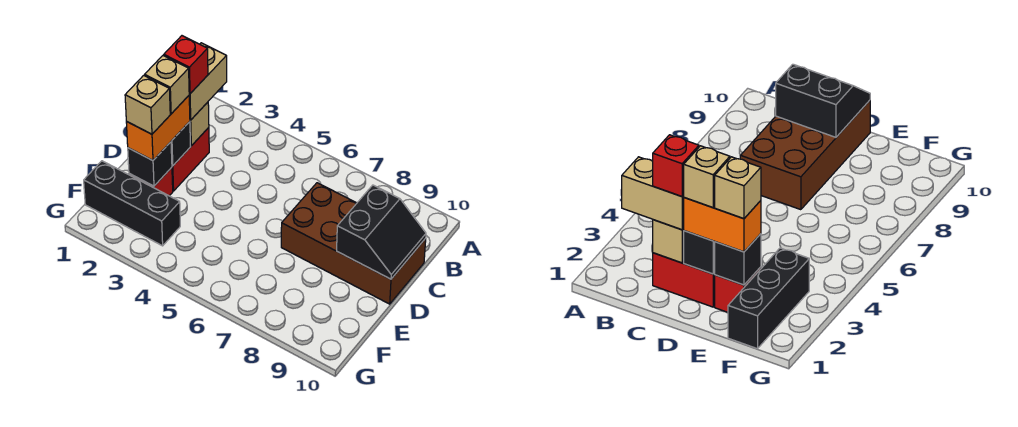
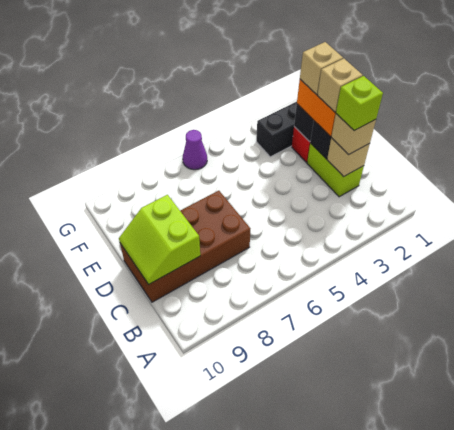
tan 1x2 brick [189,43,227,120] -> tan 1x1 brick [331,114,376,155]
red 1x2 brick [172,128,209,191] -> lime 1x2 brick [307,143,364,197]
red 1x1 brick [164,36,208,94] -> lime 1x1 brick [336,76,383,131]
black 2x2 slope [337,185,426,279] -> lime 2x2 slope [119,195,200,284]
none -> purple 1x1 cone [183,130,207,170]

